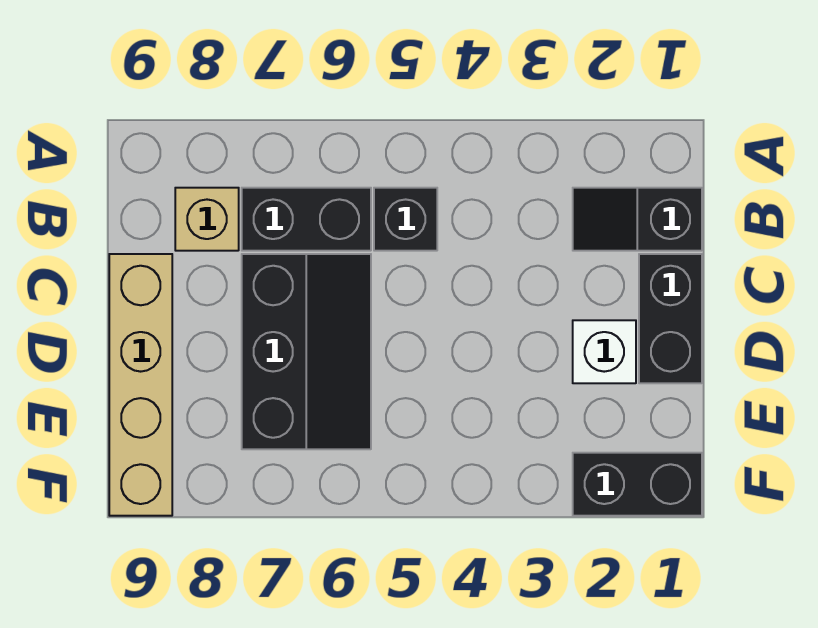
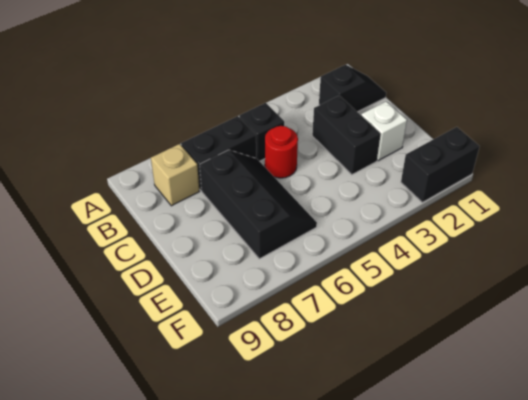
black 1x2 slope [573,188,702,251] -> black 1x2 slope turned to [319,65,386,112]
black 1x2 brick [639,254,702,383] -> black 1x2 brick moved to [312,96,381,175]
none -> red 1x1 round brick [265,126,298,178]
tan 1x4 brick [109,254,172,516] -> none

